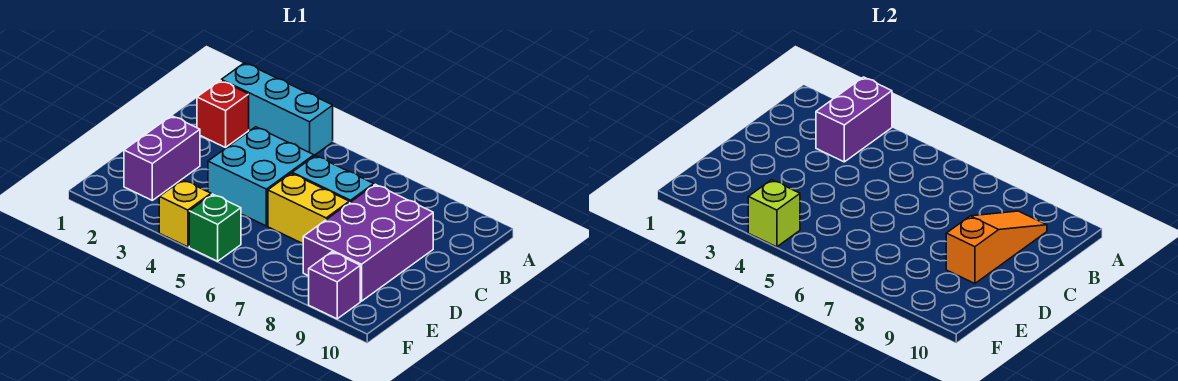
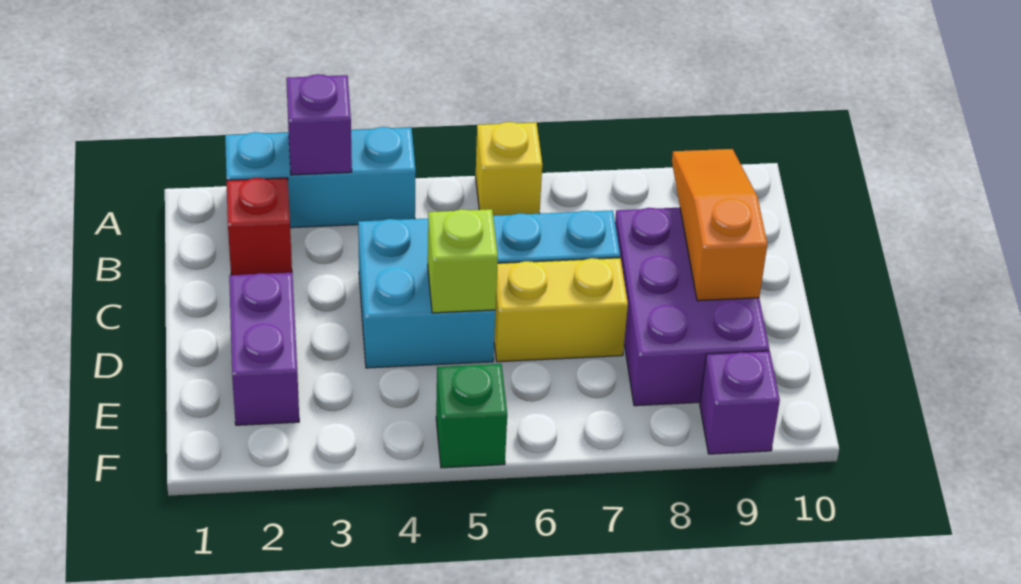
purple 1x2 brick [816,77,892,162] -> purple 1x1 brick [286,74,352,175]
yellow 1x1 brick [159,180,211,247] -> yellow 1x1 brick moved to [476,122,542,216]
lime 1x1 brick [748,180,800,247] -> lime 1x1 brick moved to [428,209,498,313]

